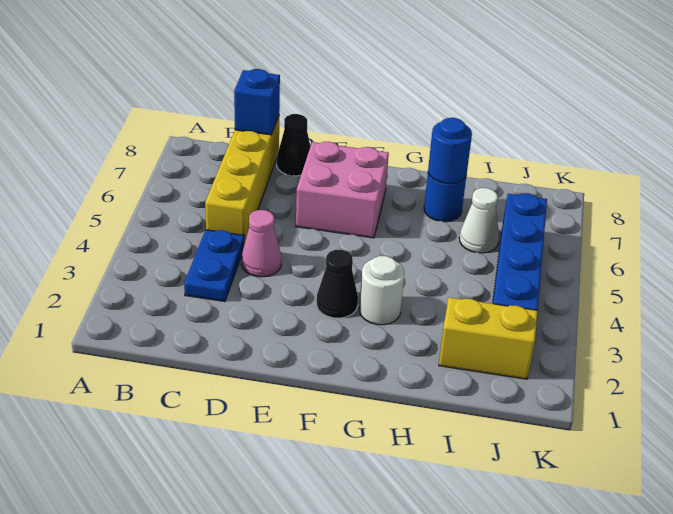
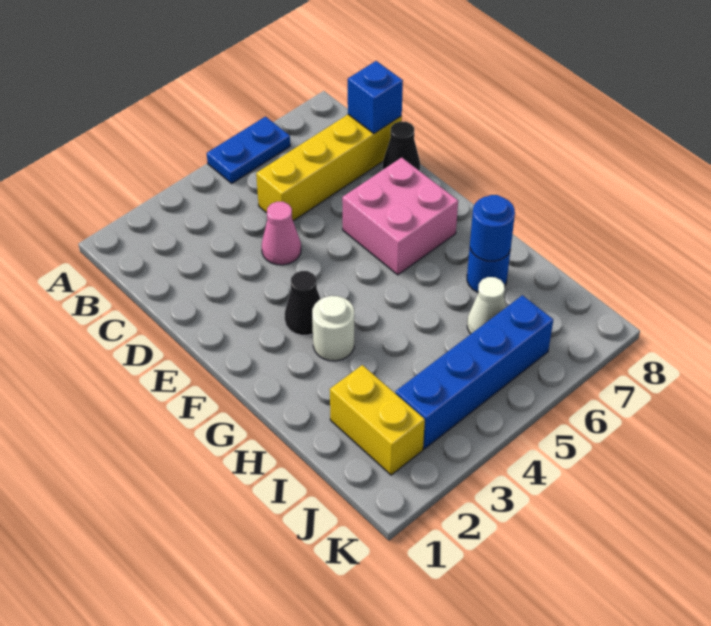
blue 1x2 plate [184,230,244,302] -> blue 1x2 plate moved to [207,117,290,183]

